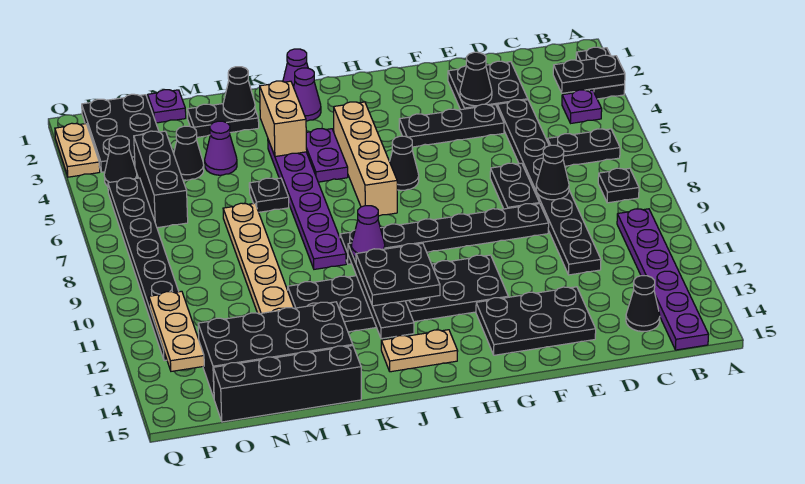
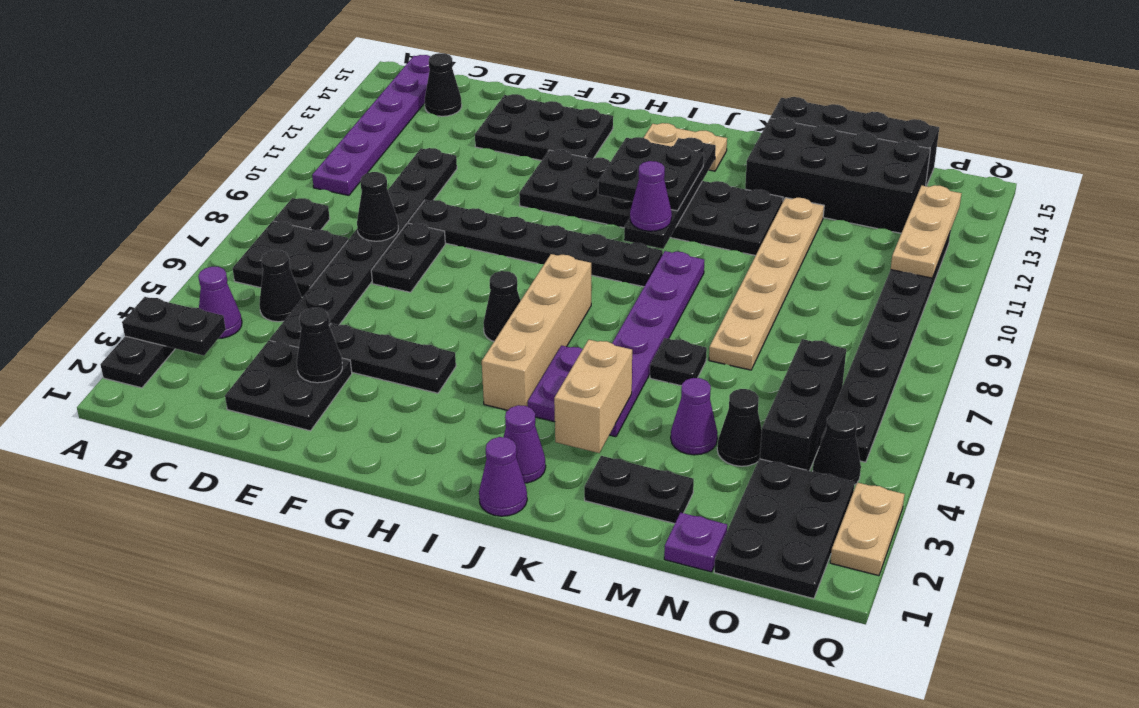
purple 1x1 plate [562,90,602,123] -> purple 1x1 cone [198,267,242,338]
black 1x2 plate [547,129,620,166] -> black 2x2 plate [233,221,348,297]
black 1x1 cone [223,67,255,120] -> black 1x1 cone moved to [259,250,302,322]

